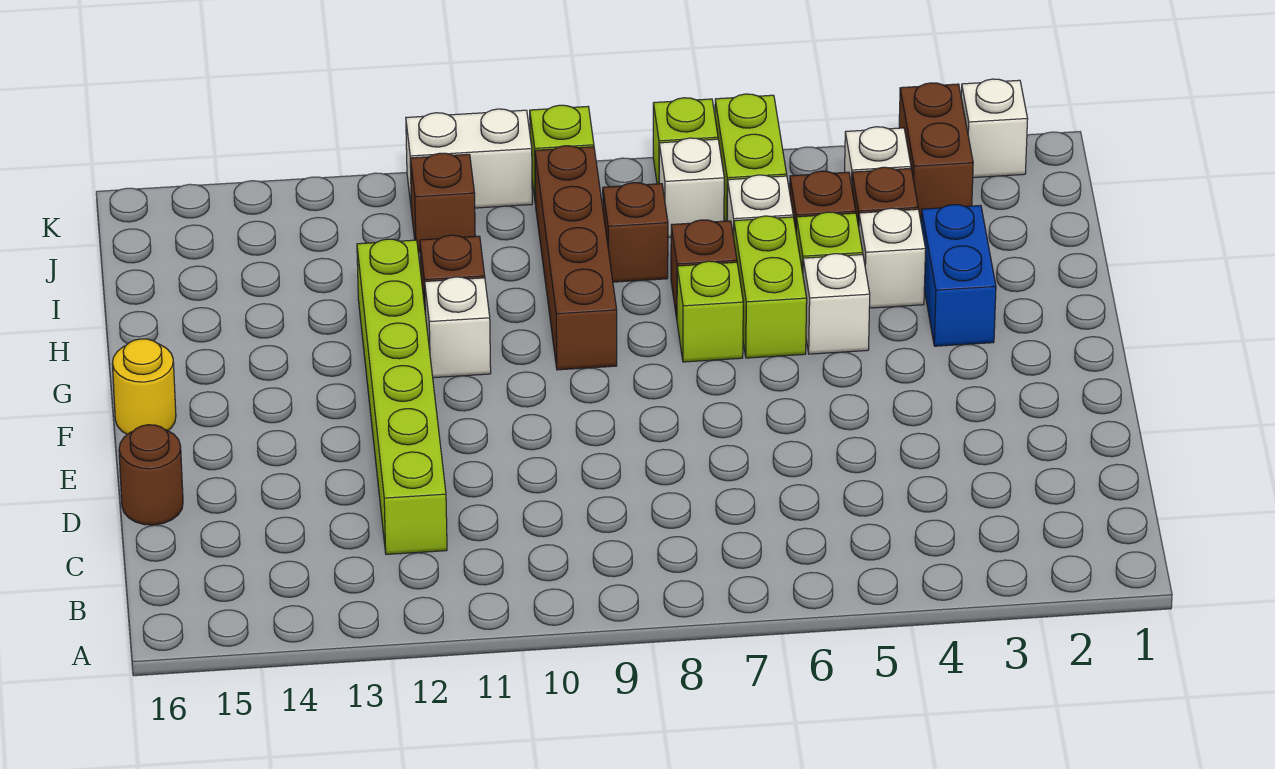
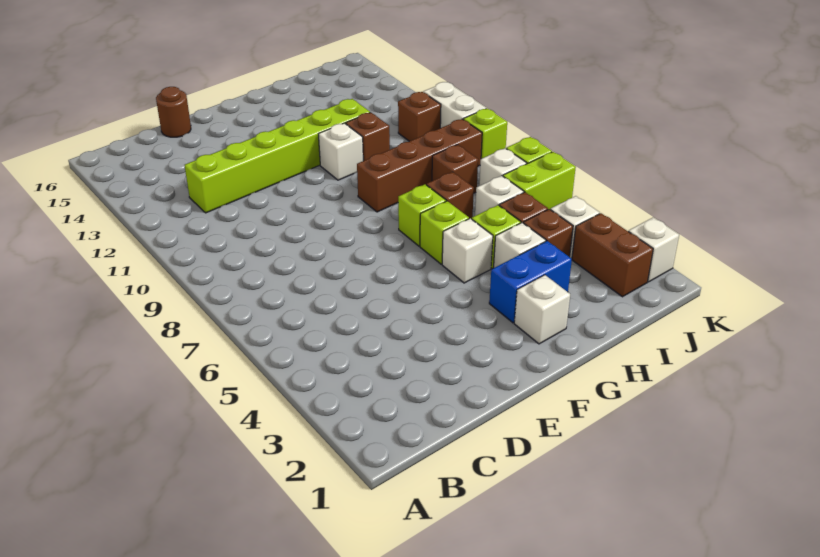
yellow 1x1 round brick [112,339,176,435] -> none
none -> white 1x1 brick [514,275,570,344]
lime 1x2 brick [734,216,807,358] -> lime 1x1 brick [420,201,469,264]
brown 1x2 brick [899,83,973,220] -> brown 1x2 brick turned to [572,213,653,297]

